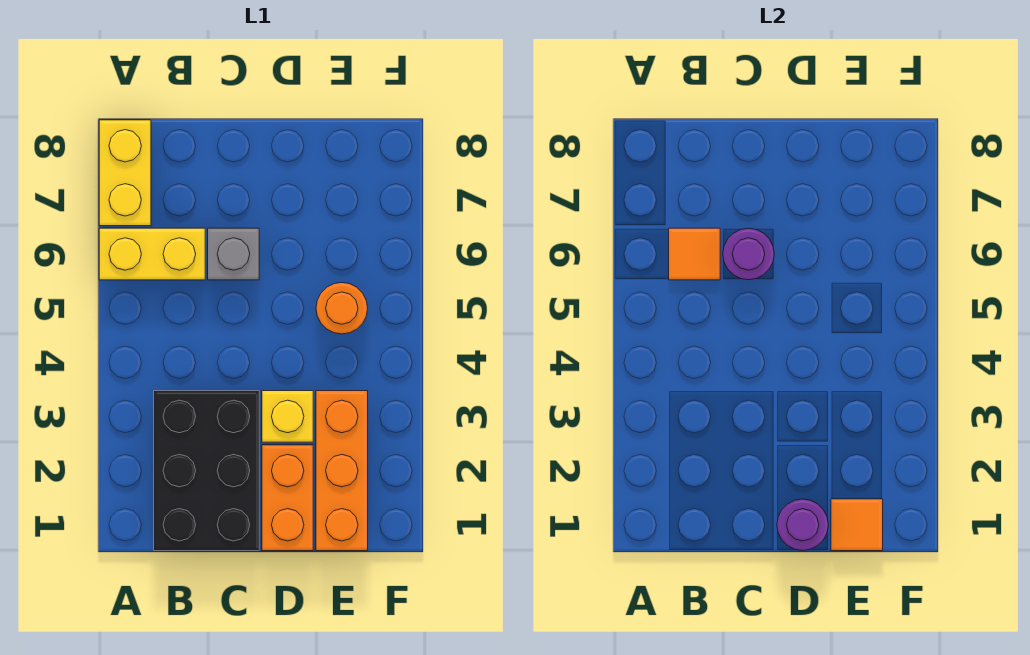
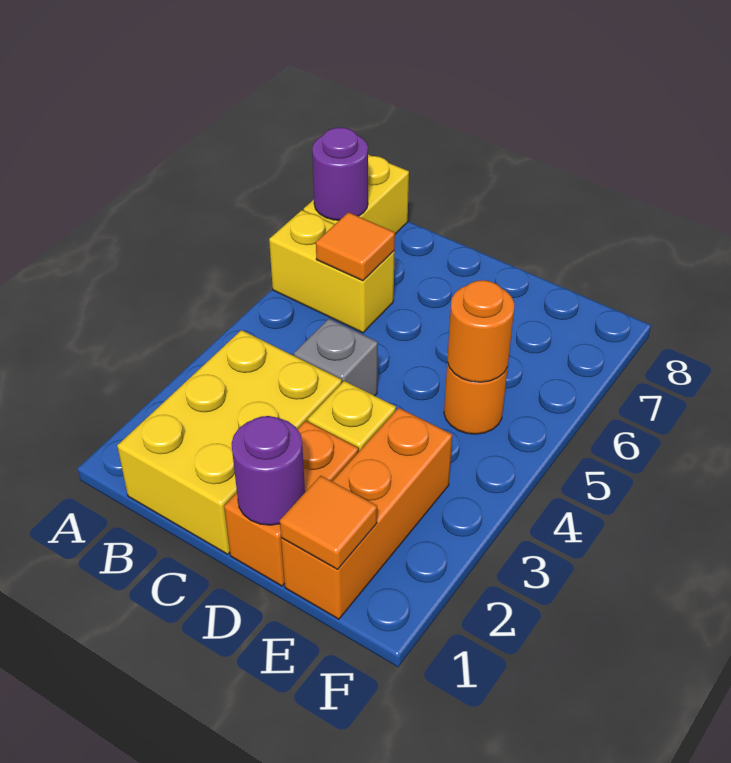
black 2x3 brick [154,391,259,551] -> yellow 2x3 brick [117,330,342,554]
grey 1x1 brick [208,228,259,280] -> grey 1x1 brick moved to [294,319,378,396]
purple 1x1 round brick [723,228,774,280] -> purple 1x1 round brick moved to [312,128,368,220]
none -> orange 1x1 round brick [447,280,514,382]

